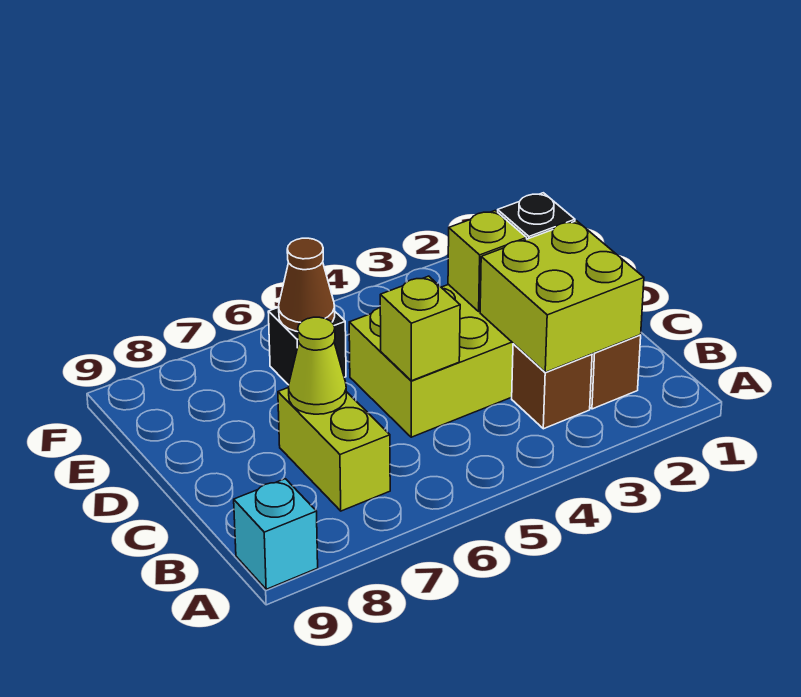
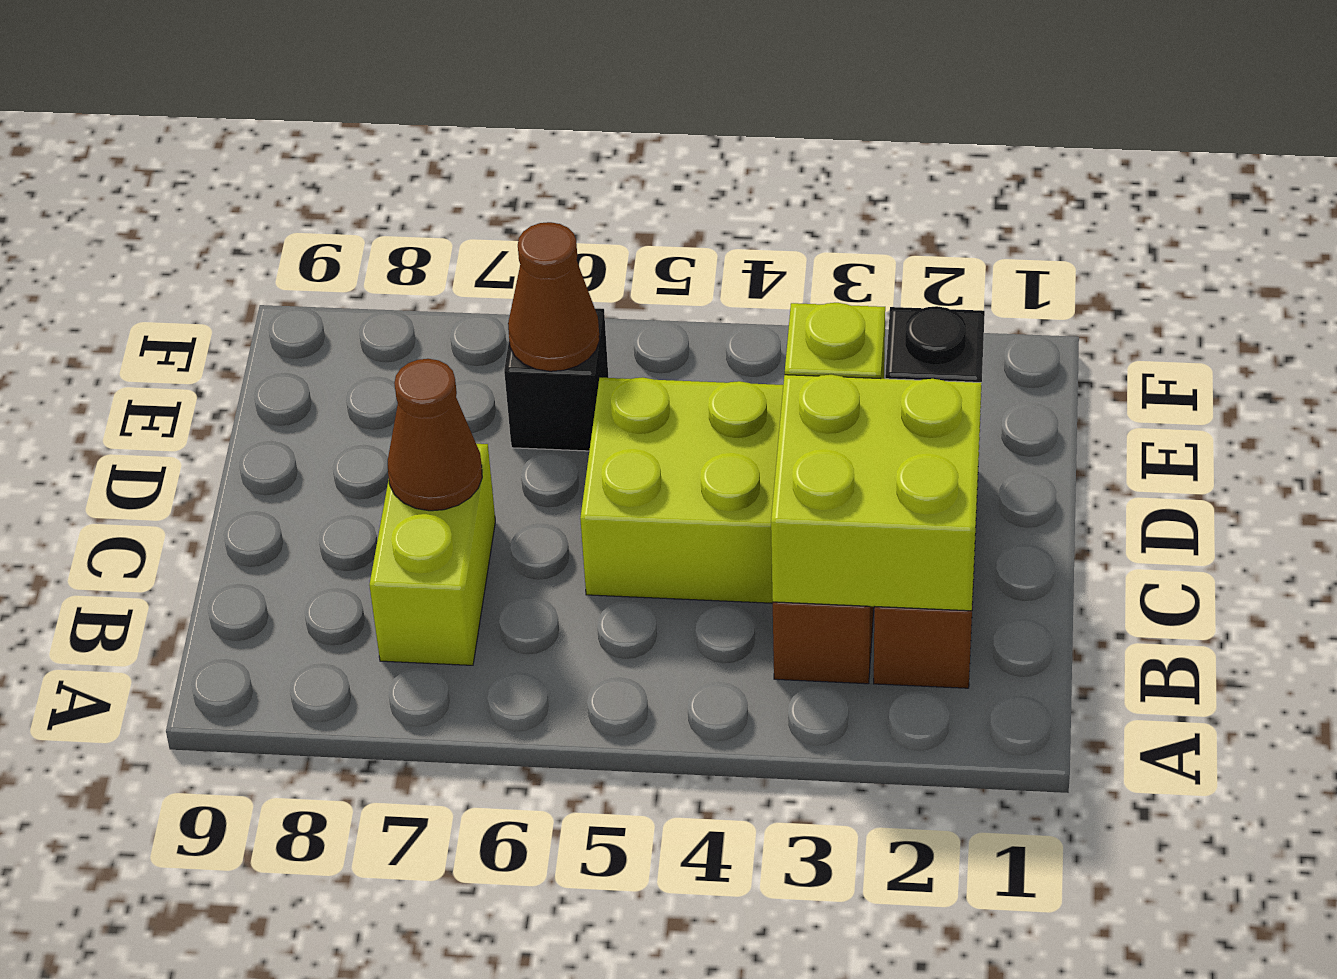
cyan 1x1 brick [234,479,318,589] -> none
lime 1x1 brick [380,276,460,381] -> none
lime 1x1 cone [289,317,346,414] -> brown 1x1 cone [388,359,482,511]

